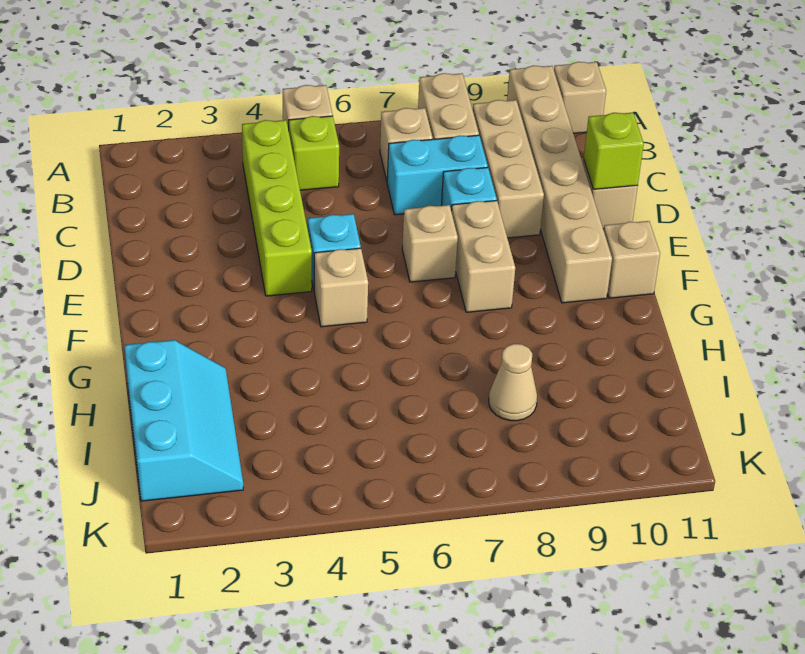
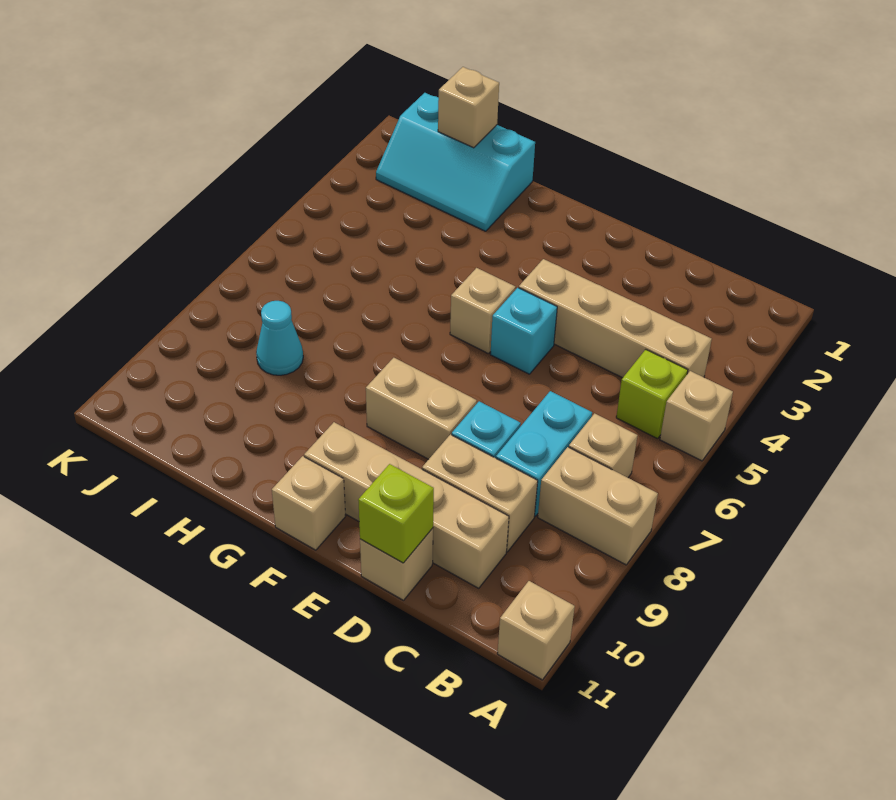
tan 1x6 brick [507,65,612,303] -> tan 1x4 brick [304,422,509,588]
lime 1x4 brick [242,120,312,296] -> tan 1x4 brick [519,259,712,378]
tan 1x3 brick [473,100,544,238] -> tan 1x2 brick [422,434,538,552]
tan 1x1 brick [402,205,458,282] -> tan 1x1 brick moved to [438,67,499,148]
tan 1x1 cone [489,344,537,421] -> cyan 1x1 cone [256,301,303,375]

